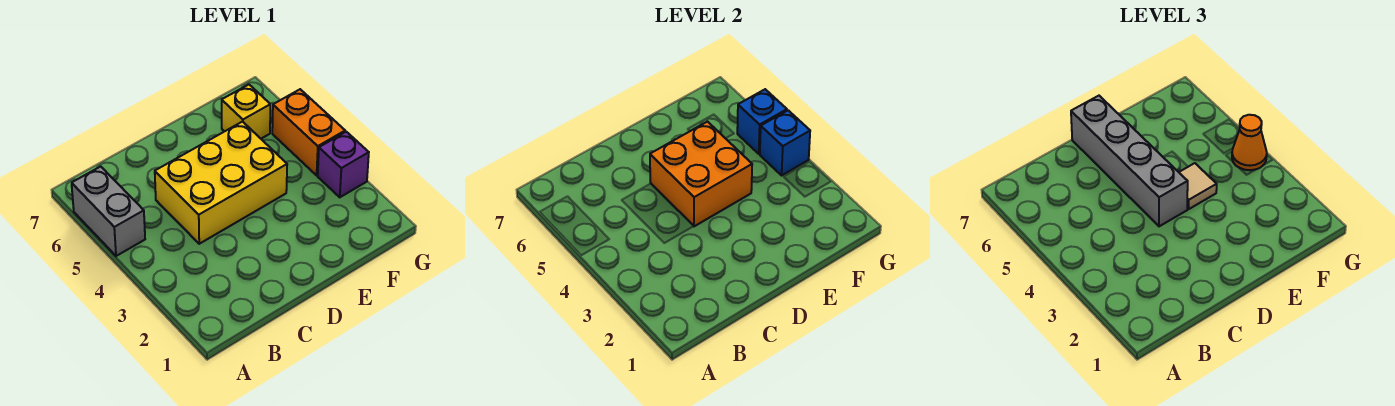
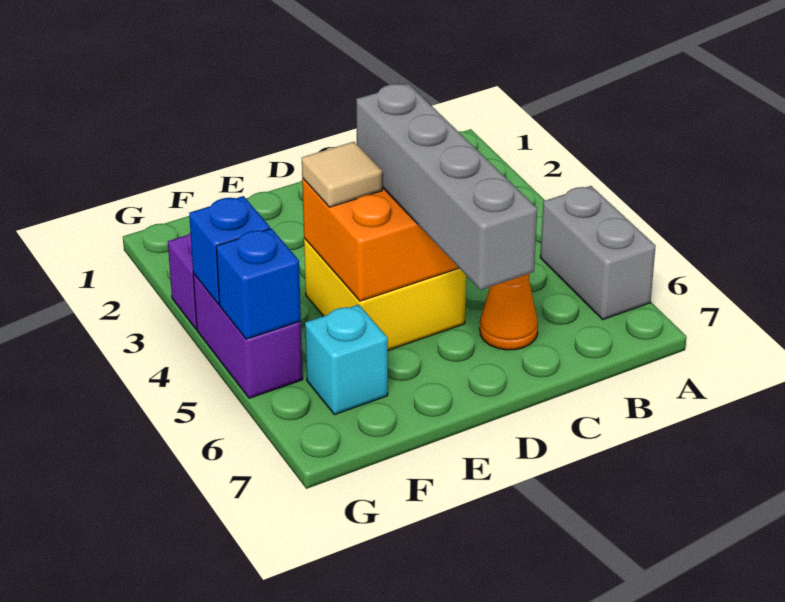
yellow 2x3 brick [155,122,287,244] -> yellow 2x2 brick [304,238,466,350]
yellow 1x1 brick [222,85,270,139] -> cyan 1x1 brick [305,305,388,415]
orange 1x2 brick [272,89,345,175] -> purple 1x2 brick [193,274,303,398]
orange 1x1 cone [1232,115,1267,170] -> orange 1x1 cone moved to [480,274,538,350]

